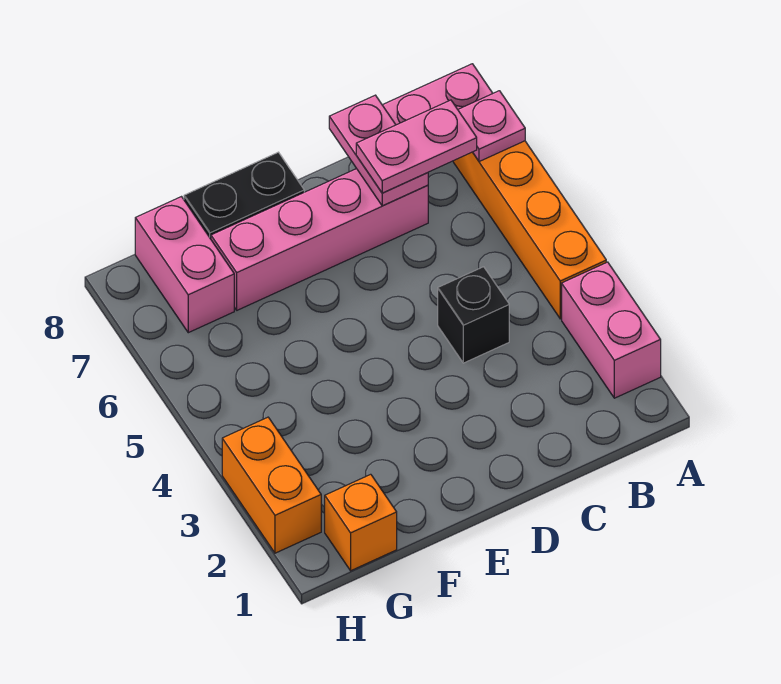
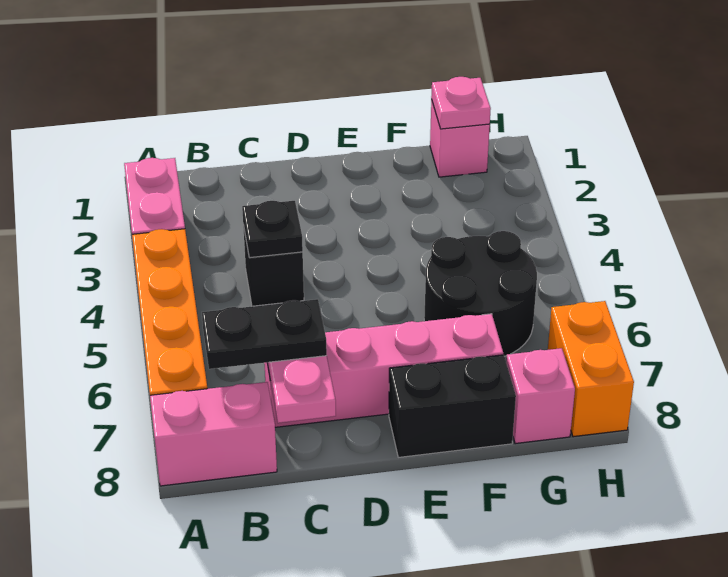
pink 1x1 plate [458,91,525,162] -> pink 1x1 plate moved to [431,77,491,129]
pink 1x2 plate [356,100,477,193] -> black 1x2 plate [202,299,327,369]
none -> black 1x1 plate [242,201,303,258]
none -> black 2x2 round brick [424,231,537,356]
orange 1x1 brick [325,474,397,571] -> pink 1x1 brick [430,99,490,177]
pink 1x2 brick [135,197,234,333] -> pink 1x1 brick [506,348,575,444]
orange 1x2 brick [222,417,321,553] -> orange 1x2 brick moved to [548,301,634,437]

